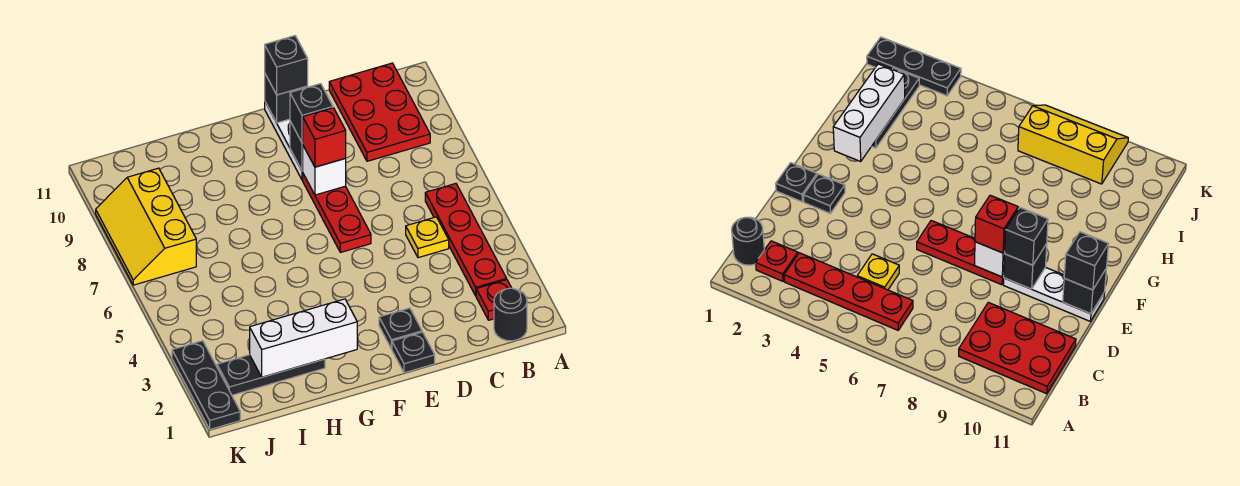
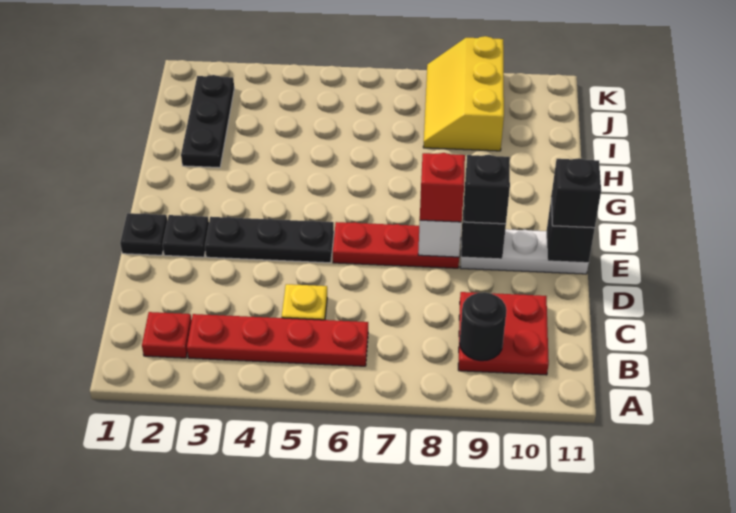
black 1x1 round brick [494,288,527,341] -> black 1x1 round brick moved to [460,292,507,361]
red 2x3 plate [329,63,430,161] -> red 2x2 plate [458,292,549,375]
white 1x3 brick [250,299,357,377] -> none
yellow 2x3 slope [96,168,196,285] -> yellow 2x3 slope turned to [423,36,504,151]
black 1x3 plate [172,341,240,429] -> black 1x3 plate moved to [205,217,334,263]

